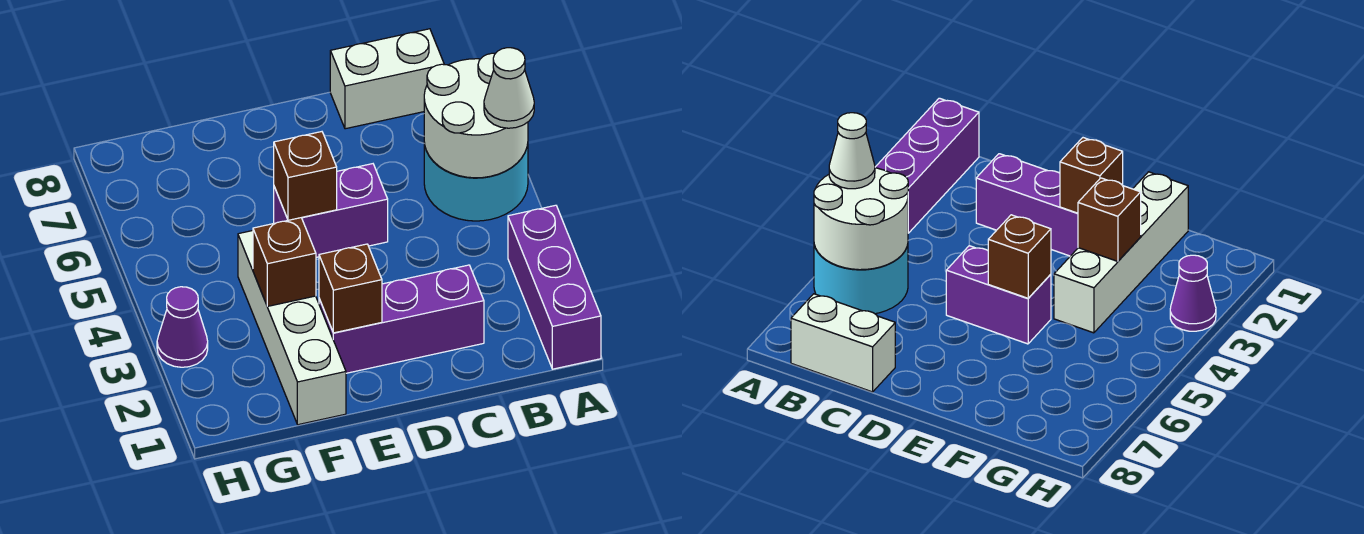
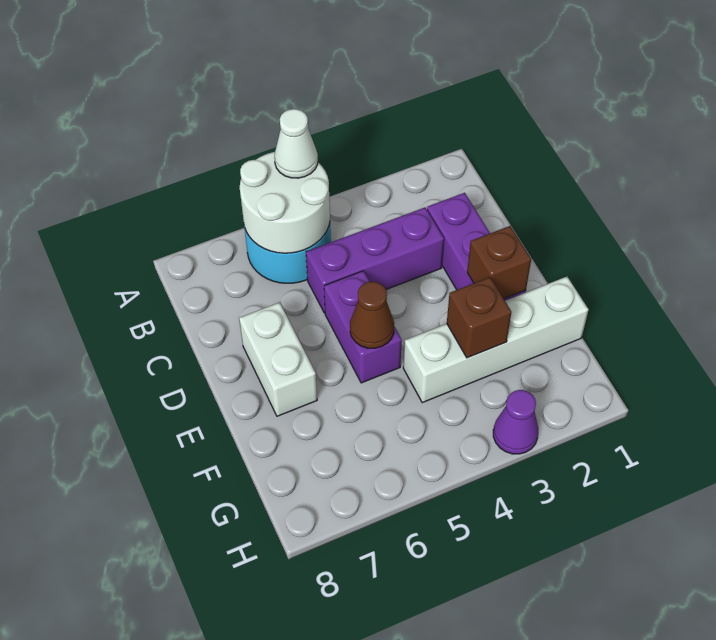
purple 1x3 brick [508,205,601,369] -> purple 1x3 brick moved to [306,208,444,313]
white 1x2 brick [330,29,444,129] -> white 1x2 brick moved to [239,302,317,416]
brown 1x1 brick [274,132,337,220] -> brown 1x1 cone [350,281,394,348]

